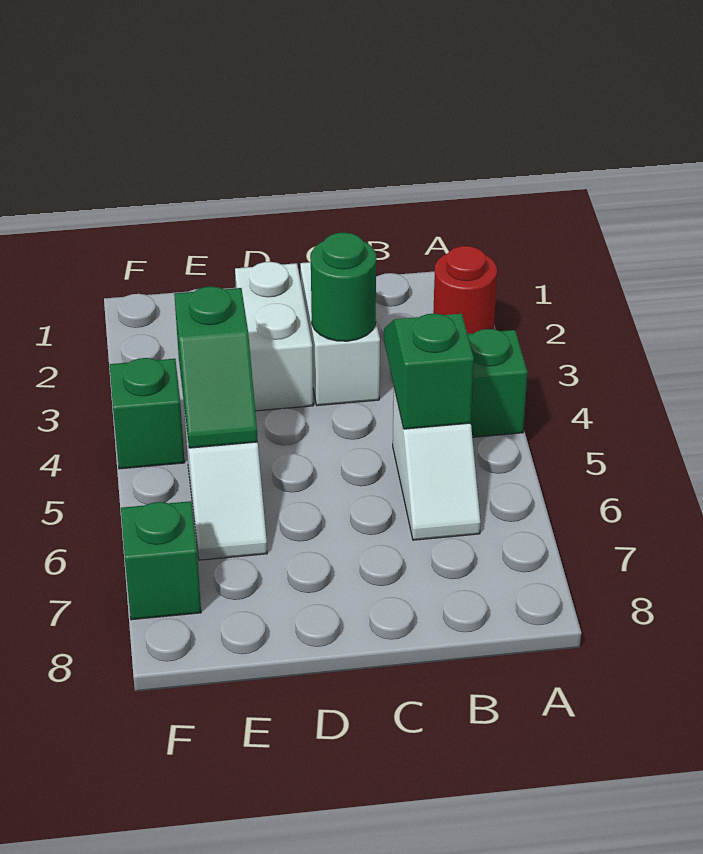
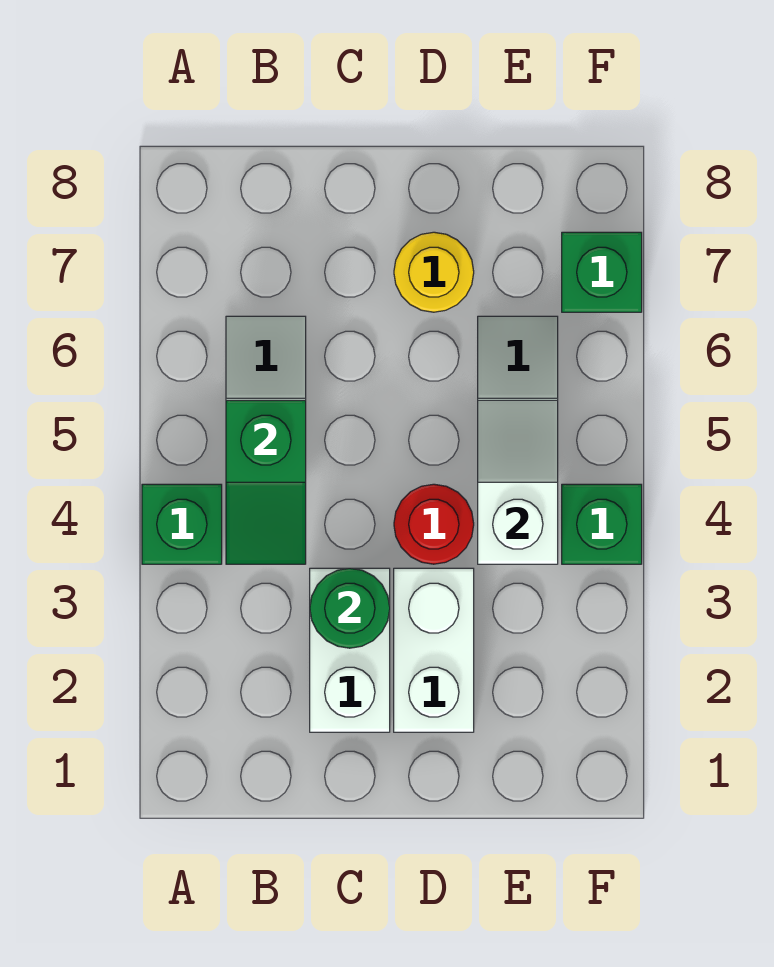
red 1x1 round brick [433,246,497,334] -> red 1x1 round brick moved to [394,484,474,564]
none -> yellow 1x1 round brick [394,232,474,312]
green 1x2 slope [174,287,258,448] -> white 1x2 slope [478,400,558,564]

